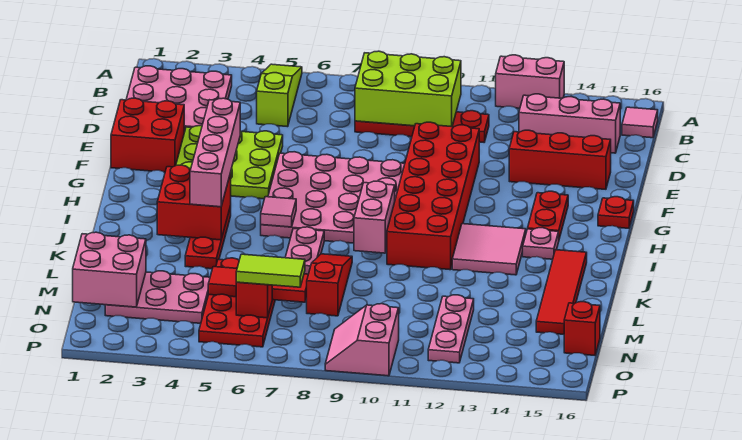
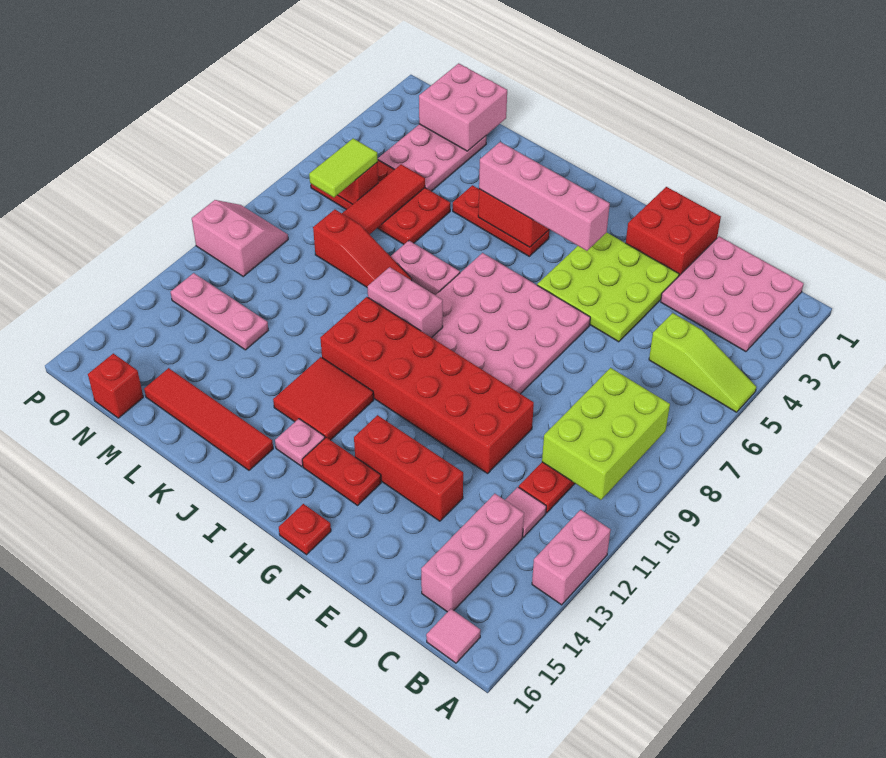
red 1x3 brick [509,130,611,189] -> red 1x3 brick turned to [354,415,463,521]
pink 1x1 tile [261,197,296,227] -> pink 1x1 tile moved to [505,487,546,537]
pink 2x2 tile [452,224,526,275] -> red 2x2 tile [273,357,374,440]

